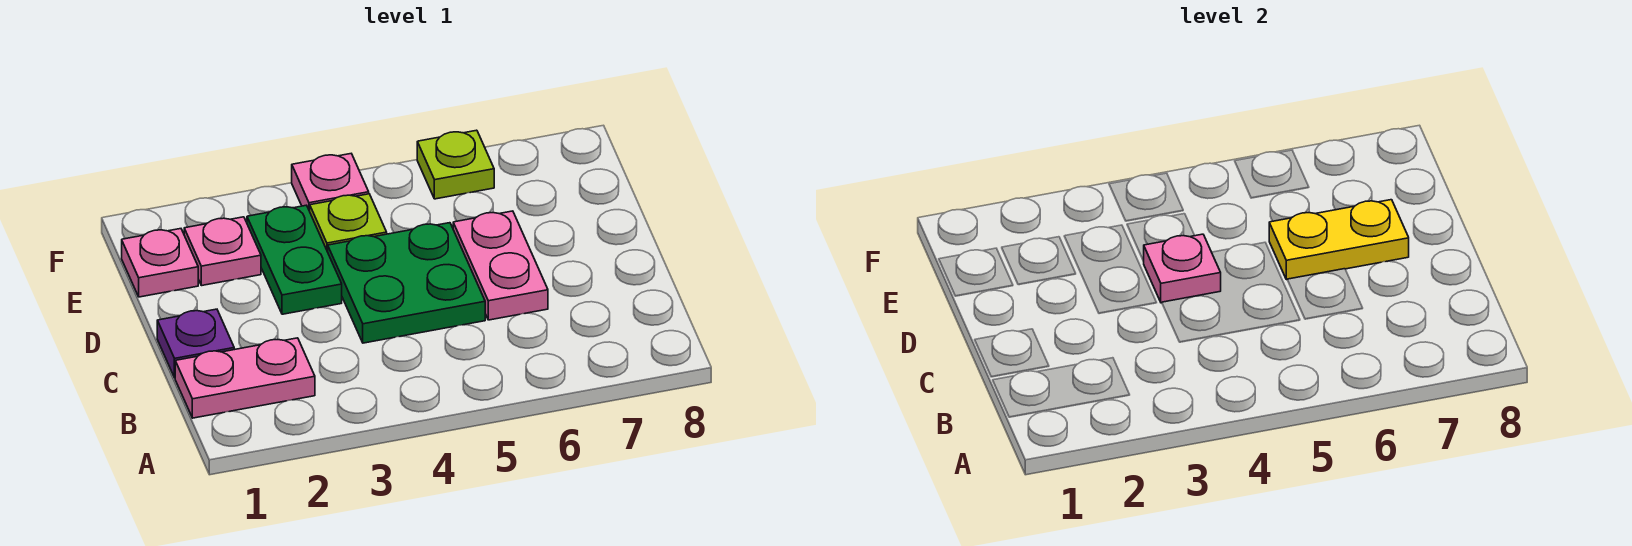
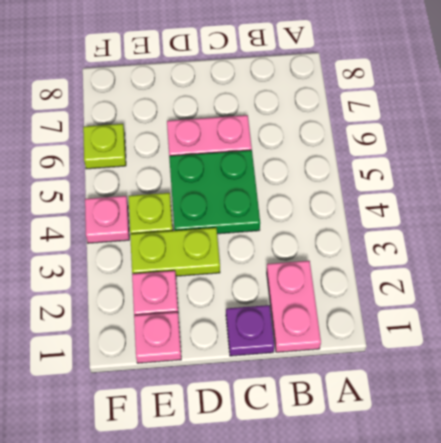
green 1x2 plate [247,205,342,314] -> lime 1x2 plate [130,228,220,276]
pink 1x1 plate [1144,234,1221,303] -> none
yellow 1x2 plate [1269,200,1409,280] -> none

